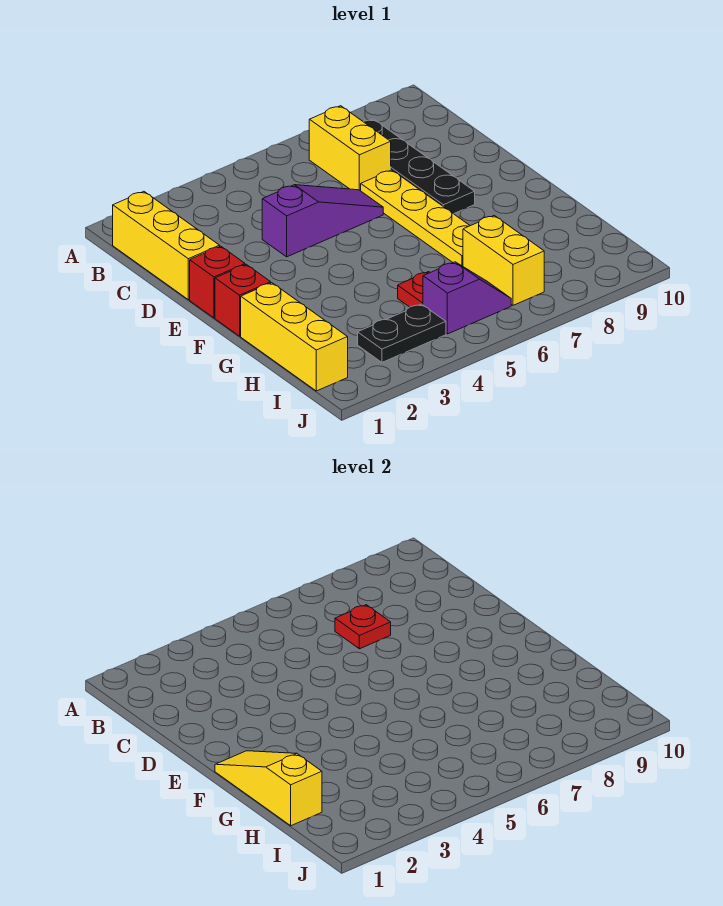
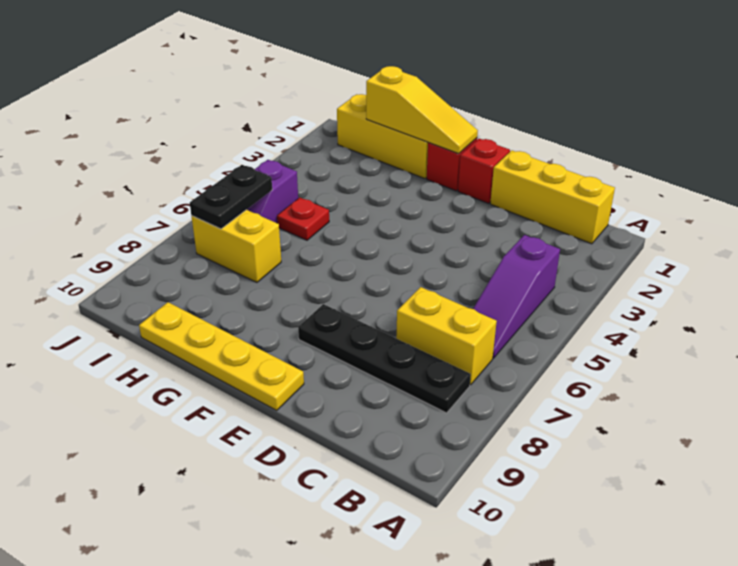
red 1x1 plate [335,605,391,649] -> none
purple 1x3 slope [262,185,383,257] -> purple 1x3 slope moved to [473,235,560,358]
yellow 1x4 plate [361,170,470,266] -> yellow 1x4 plate moved to [139,302,304,410]
black 1x2 plate [358,304,446,362] -> black 1x2 plate moved to [190,165,272,229]

